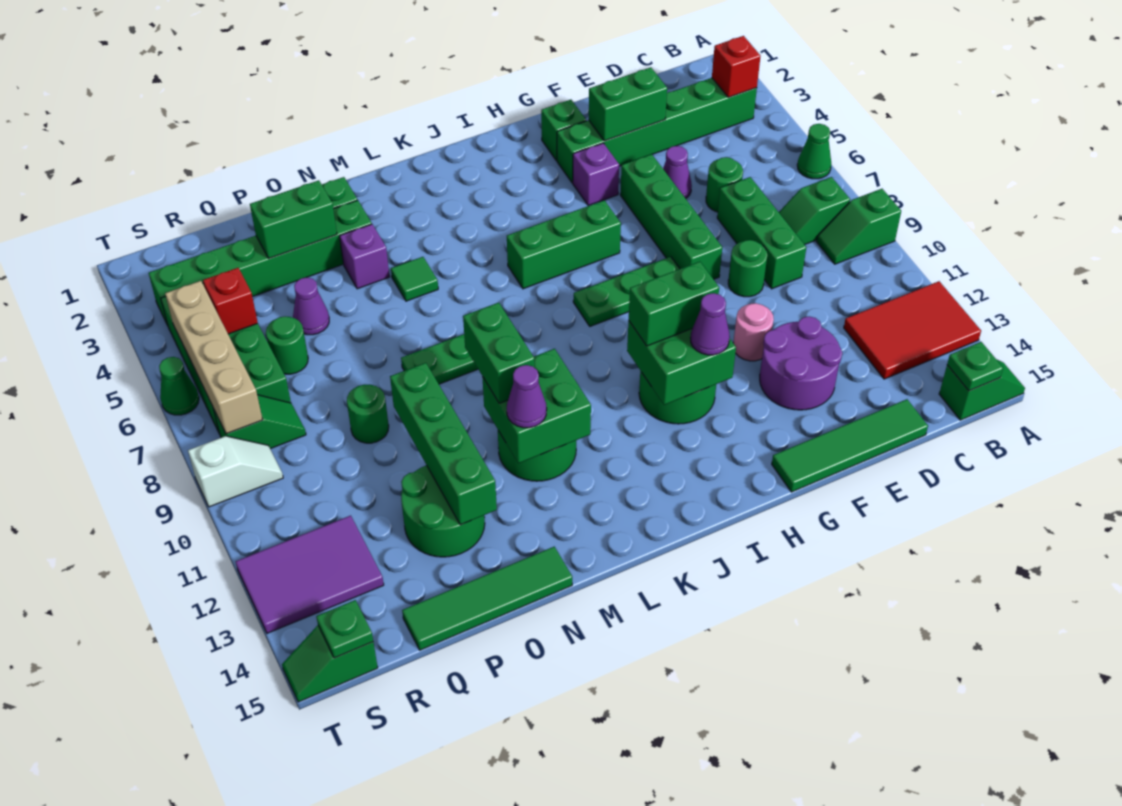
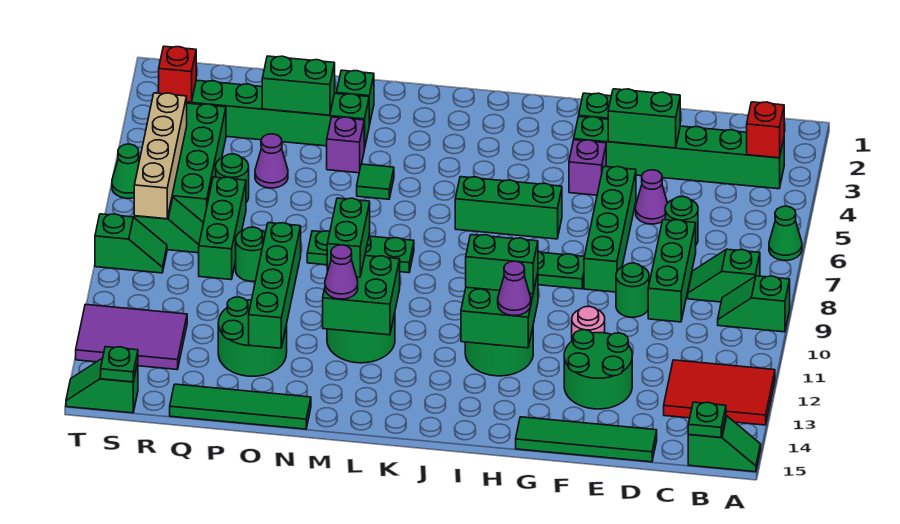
purple 2x2 round brick [760,316,842,410] -> green 2x2 round brick [564,330,632,409]
none -> green 1x3 brick [199,177,246,280]
red 1x1 brick [203,268,258,334] -> red 1x1 brick moved to [159,46,196,102]
white 1x2 slope [188,436,283,507] -> green 1x2 slope [95,214,167,273]

